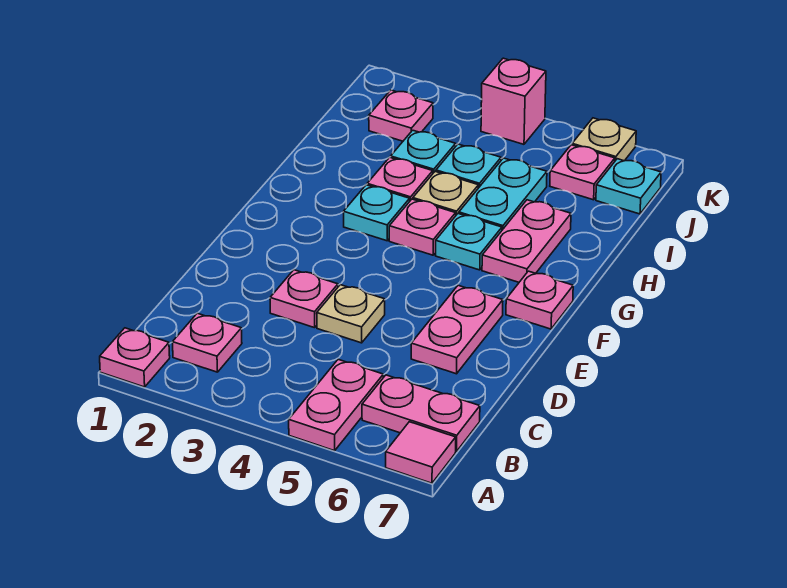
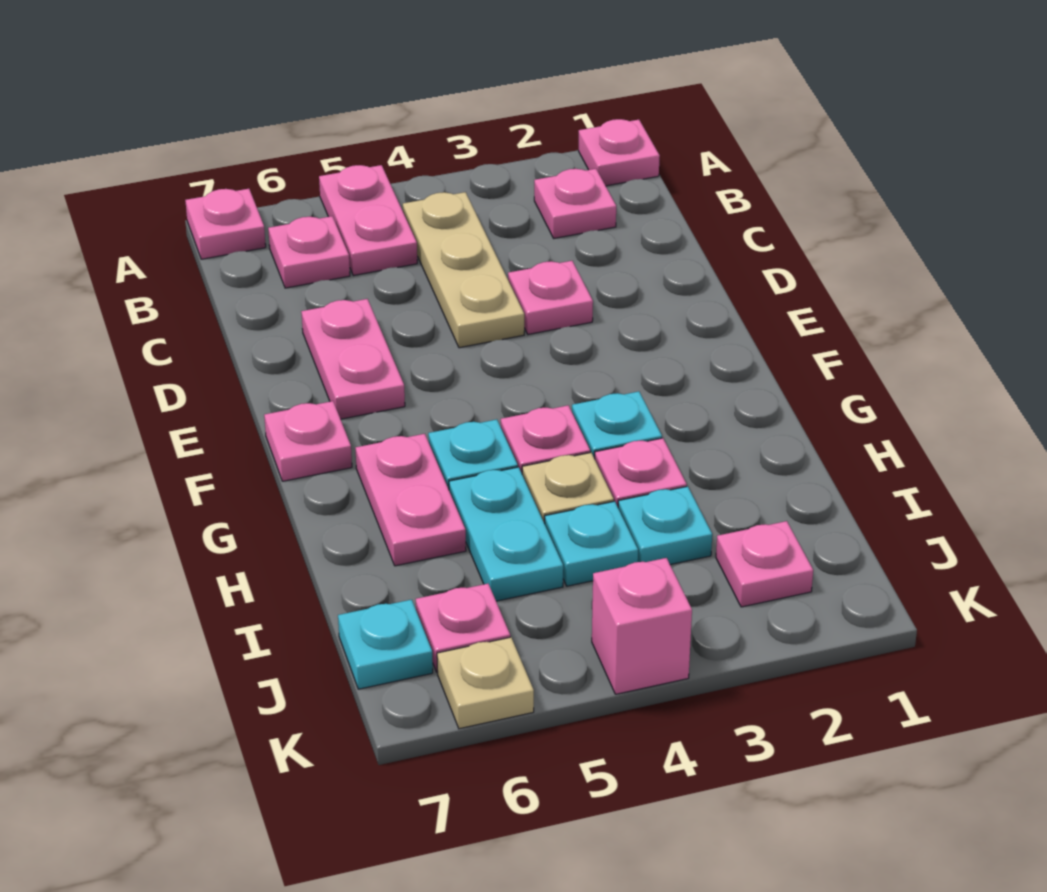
pink 1x1 tile [386,422,456,483] -> pink 1x1 plate [185,189,266,259]
pink 1x2 plate [362,375,480,451] -> pink 1x1 plate [268,216,350,288]
tan 1x1 plate [317,285,385,343] -> tan 1x3 plate [403,192,524,348]

